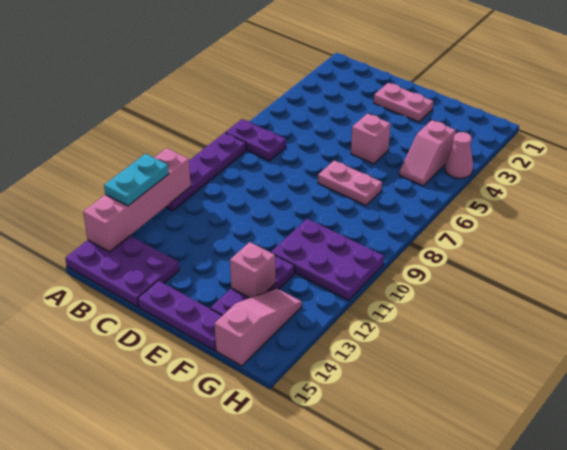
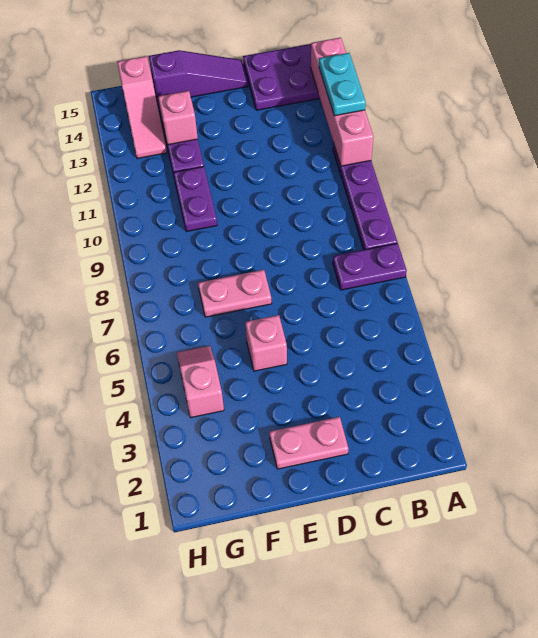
purple 1x3 plate [138,281,222,350] -> purple 1x3 slope [149,50,248,98]
purple 2x3 plate [271,219,384,300] -> purple 1x2 plate [173,166,217,232]
pink 1x1 cone [445,132,473,178] -> none

